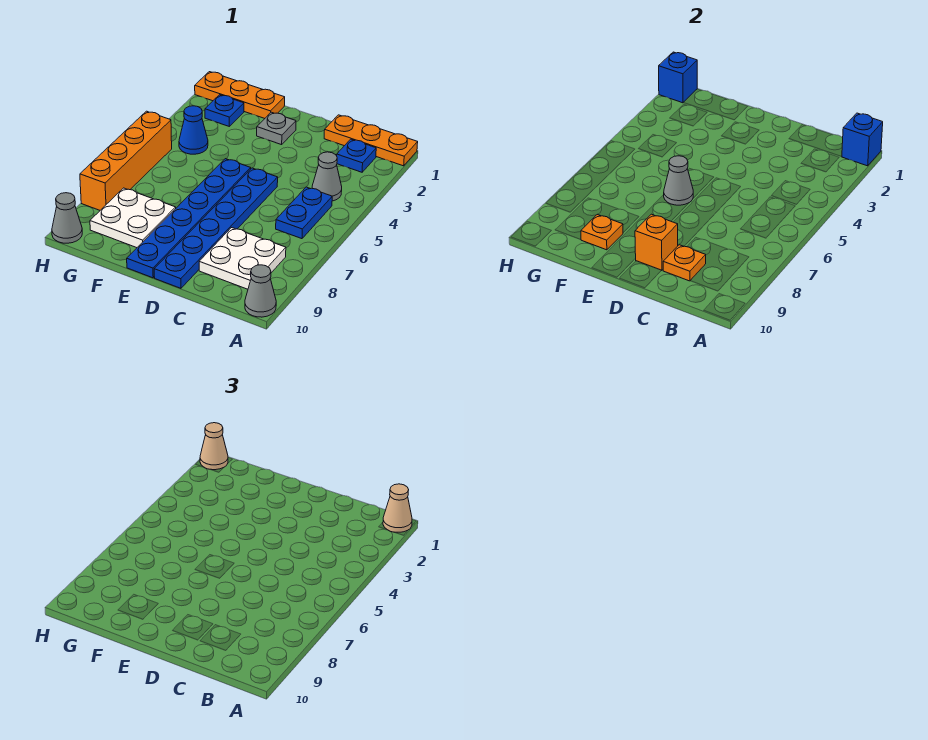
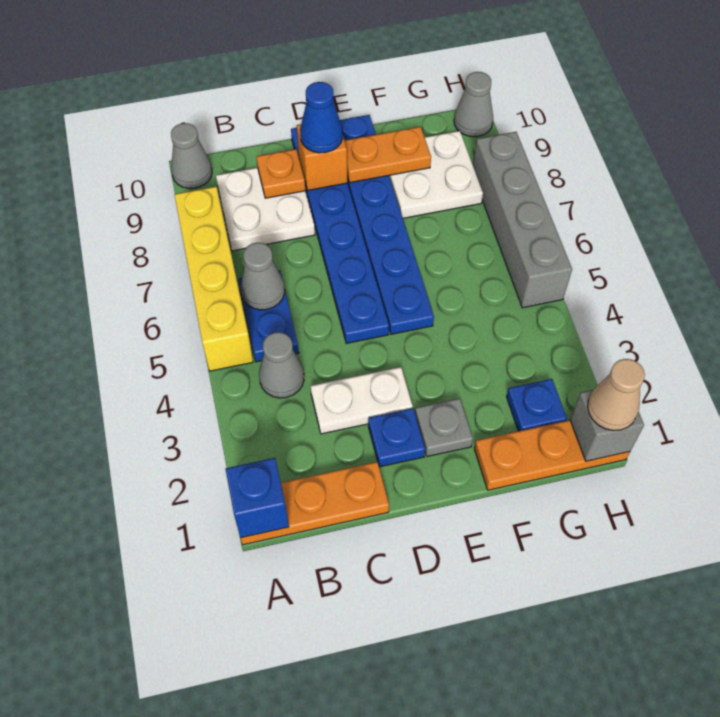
tan 1x1 cone [383,484,412,532] -> none
none -> yellow 1x4 brick [174,187,253,371]
blue 1x1 plate [337,139,376,172] -> blue 1x1 plate moved to [368,408,425,467]
none -> white 1x2 plate [310,367,413,434]
grey 1x1 cone [664,156,693,205] -> grey 1x1 cone moved to [241,243,285,310]
orange 1x1 plate [581,214,623,250] -> orange 1x2 plate [344,127,431,183]
blue 1x1 cone [179,106,208,154] -> blue 1x1 cone moved to [300,82,343,153]
blue 1x1 brick [659,52,697,103] -> grey 1x1 brick [570,390,644,461]
orange 1x4 brick [80,111,172,210] -> grey 1x4 brick [473,132,572,308]

